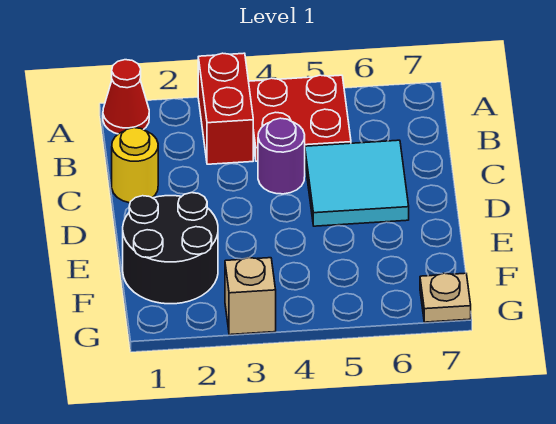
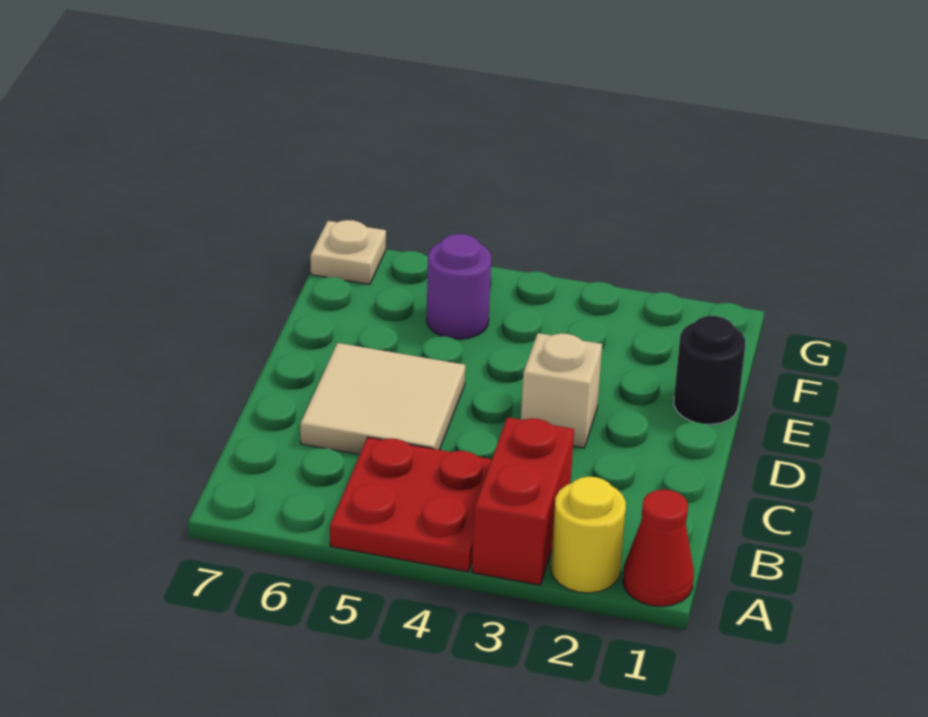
yellow 1x1 round brick [112,128,158,203] -> yellow 1x1 round brick moved to [551,477,626,593]
purple 1x1 round brick [258,118,305,194] -> purple 1x1 round brick moved to [426,234,491,339]
cyan 2x2 tile [305,140,409,226] -> tan 2x2 tile [300,343,465,455]
black 2x2 round brick [123,193,218,304] -> black 1x1 round brick [674,316,745,425]
tan 1x1 brick [225,258,276,335] -> tan 1x1 brick moved to [521,333,602,448]

